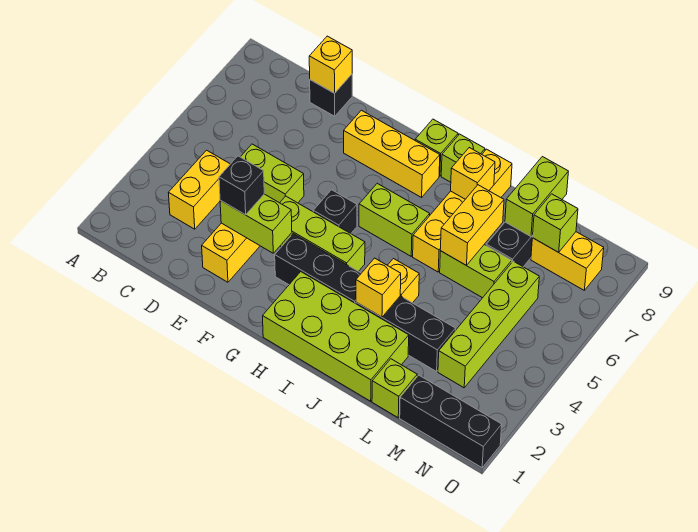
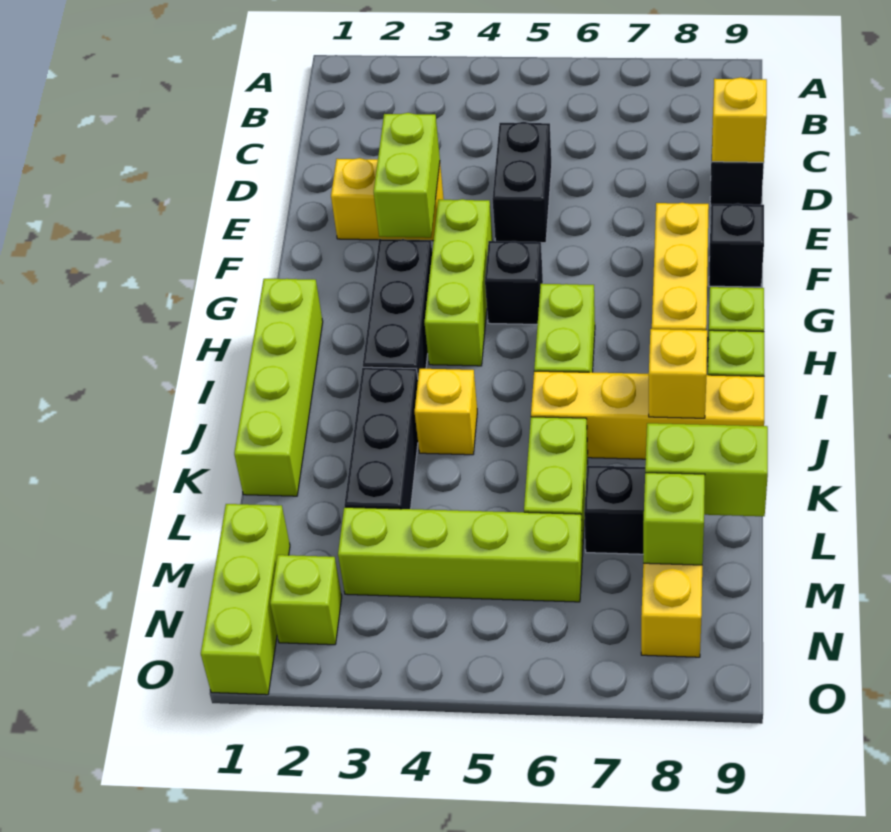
yellow 1x2 brick [169,150,230,229] -> none
lime 1x2 brick [241,144,304,203] -> black 1x2 brick [492,122,552,243]
black 1x1 brick [219,156,264,215] -> black 1x1 brick moved to [709,203,764,287]
lime 2x4 brick [263,272,409,401] -> lime 1x4 brick [234,279,323,496]
yellow 1x1 brick [356,258,401,317] -> none
yellow 1x2 brick [440,185,504,266] -> none
lime 1x1 brick [372,359,417,418] -> lime 1x1 brick moved to [270,555,342,645]
black 1x3 brick [400,375,502,468] -> lime 1x3 brick [201,504,290,695]

